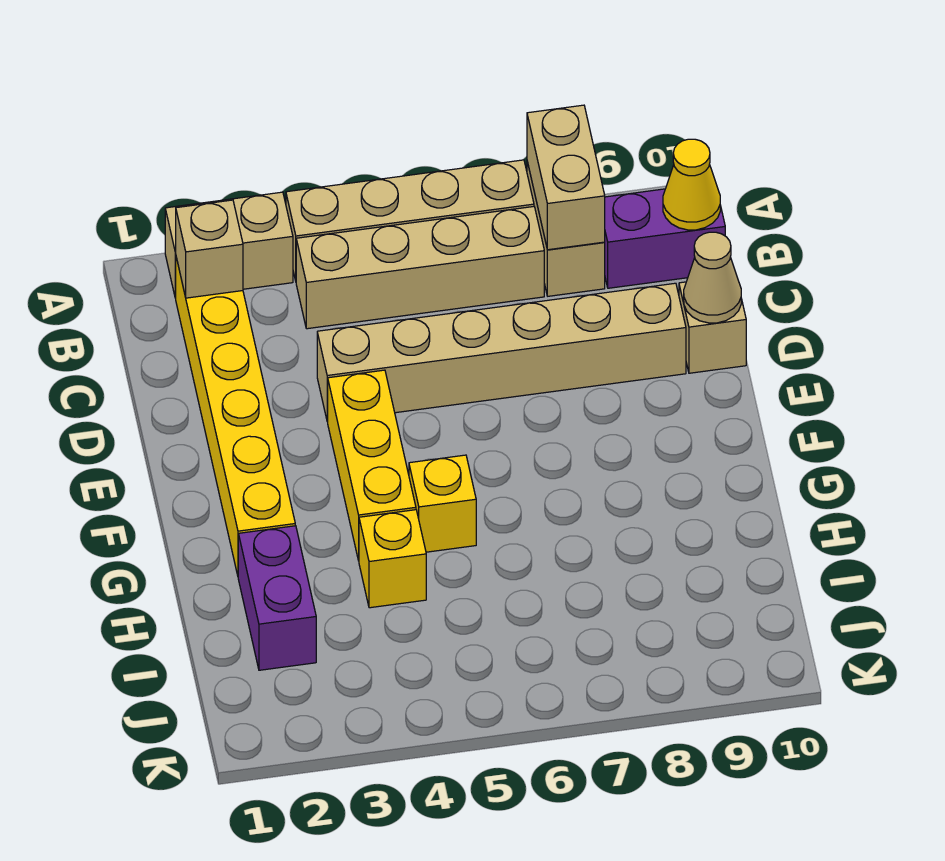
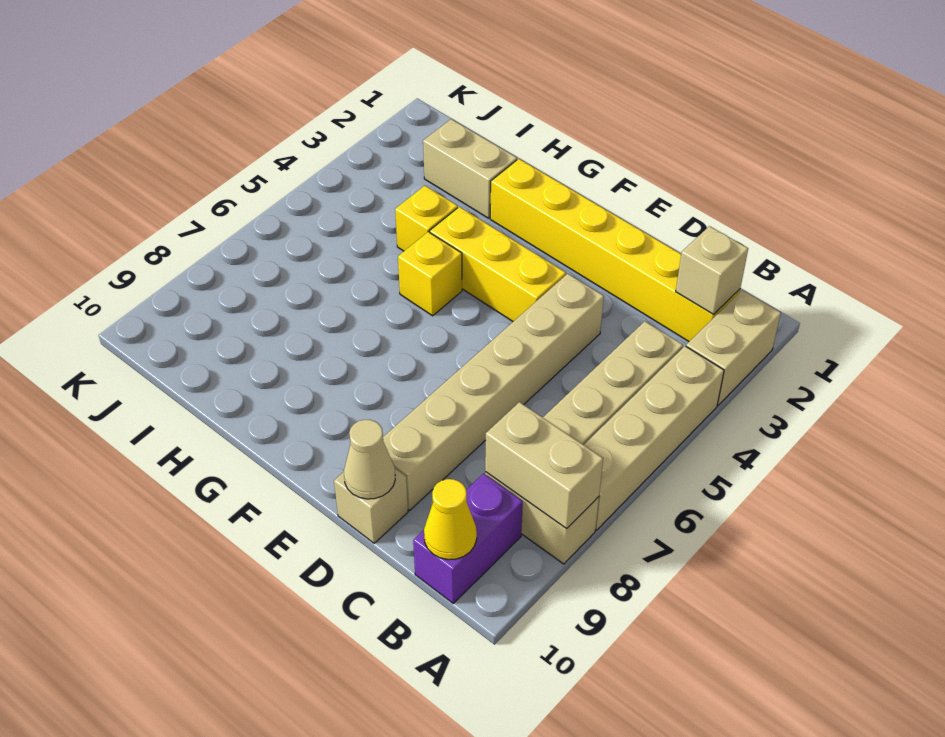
purple 1x2 brick [238,526,316,670] -> tan 1x2 brick [423,119,517,218]

